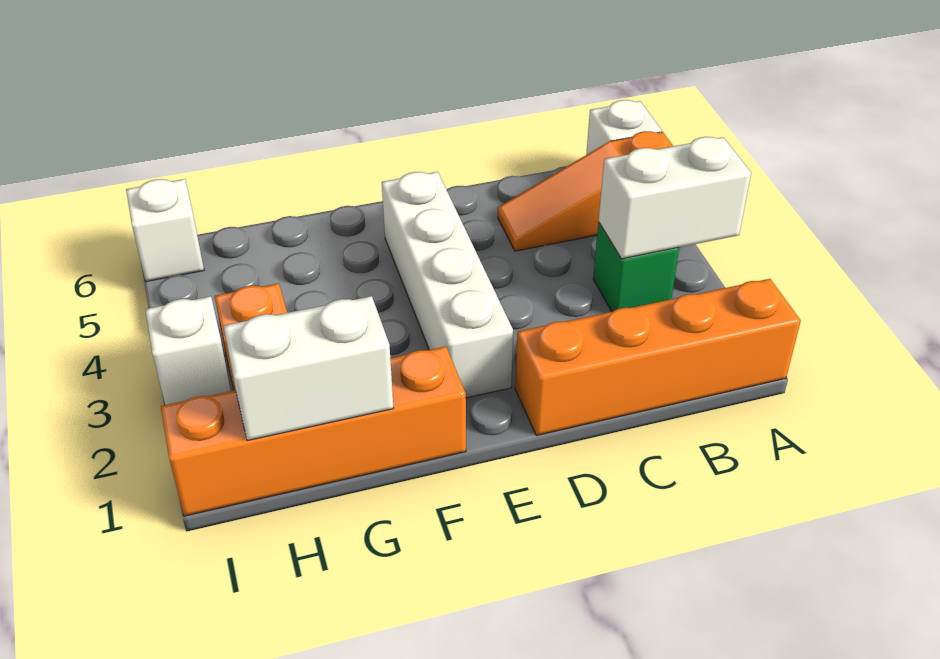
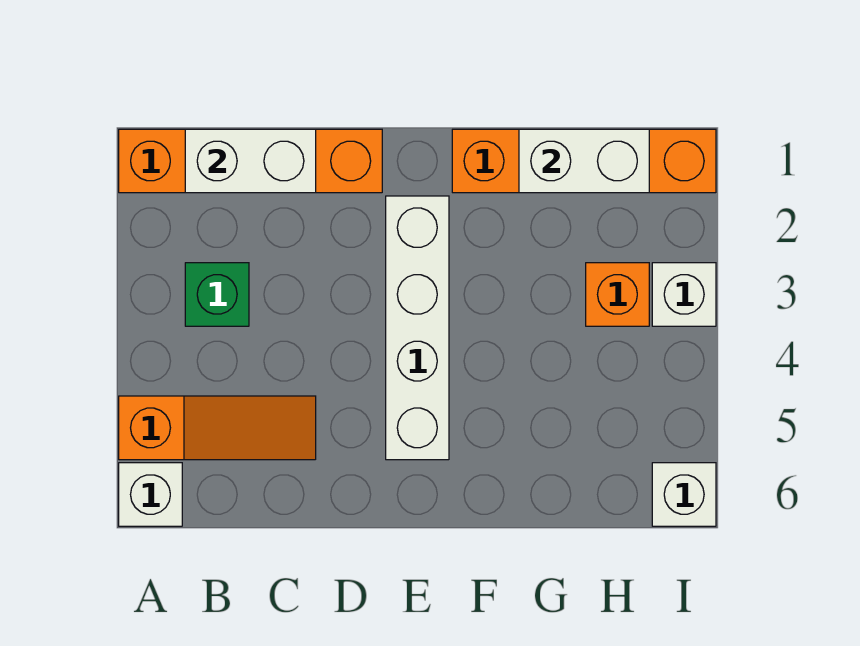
white 1x2 brick [599,137,751,259] -> white 1x2 brick moved to [185,129,316,193]

